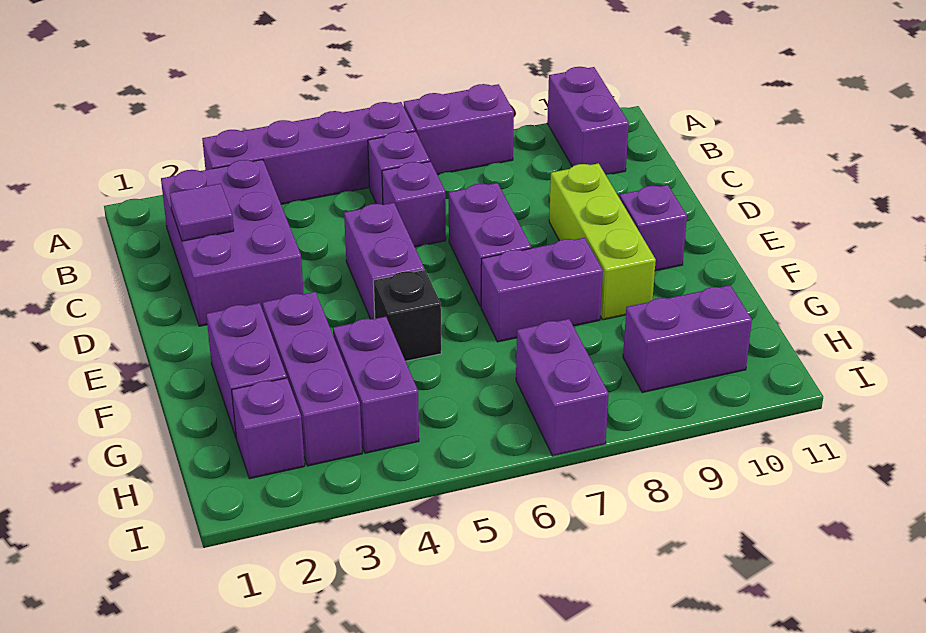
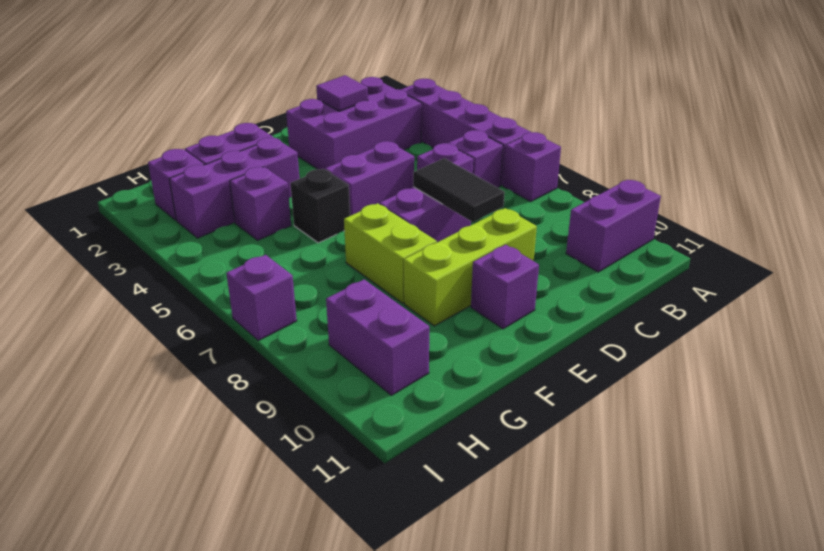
purple 1x2 brick [404,84,514,175] -> purple 1x1 brick [503,132,561,202]
none -> black 1x2 tile [413,158,505,222]
purple 1x2 brick [481,238,603,342] -> lime 1x2 brick [344,203,437,303]
purple 1x2 brick [333,317,419,453] -> purple 1x1 brick [230,167,291,240]
purple 1x2 brick [516,319,609,456] -> purple 1x1 brick [226,255,297,341]

